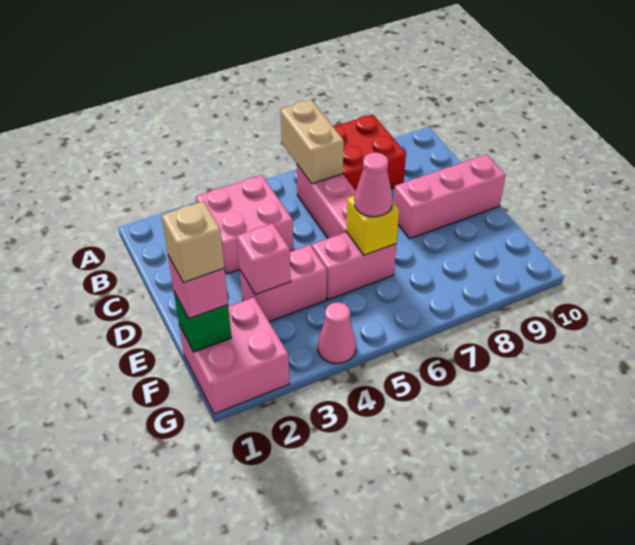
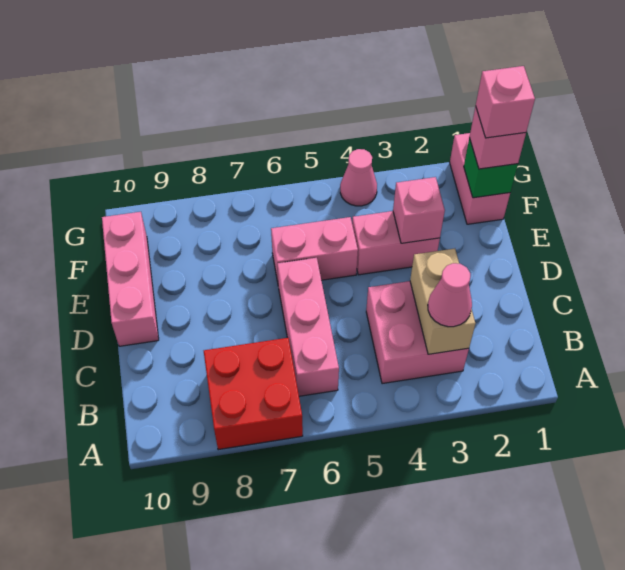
tan 1x2 brick [280,100,344,184] -> tan 1x2 brick moved to [410,249,476,354]
pink 1x3 brick [394,154,506,239] -> pink 1x3 brick turned to [102,212,159,346]
yellow 1x1 brick [346,196,399,255] -> none
pink 1x1 cone [354,152,393,217] -> pink 1x1 cone moved to [428,263,472,327]
pink 2x2 brick [179,297,289,414] -> pink 1x2 brick [450,133,510,224]
tan 1x1 brick [162,201,224,283] -> pink 1x1 brick [476,66,535,138]

